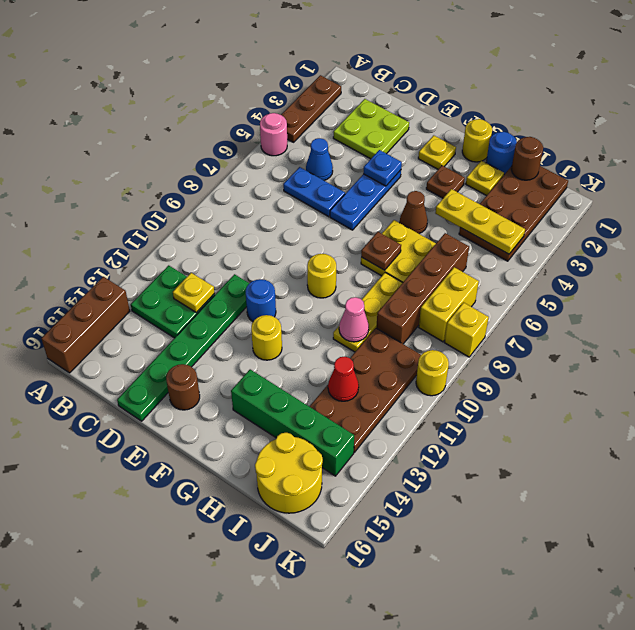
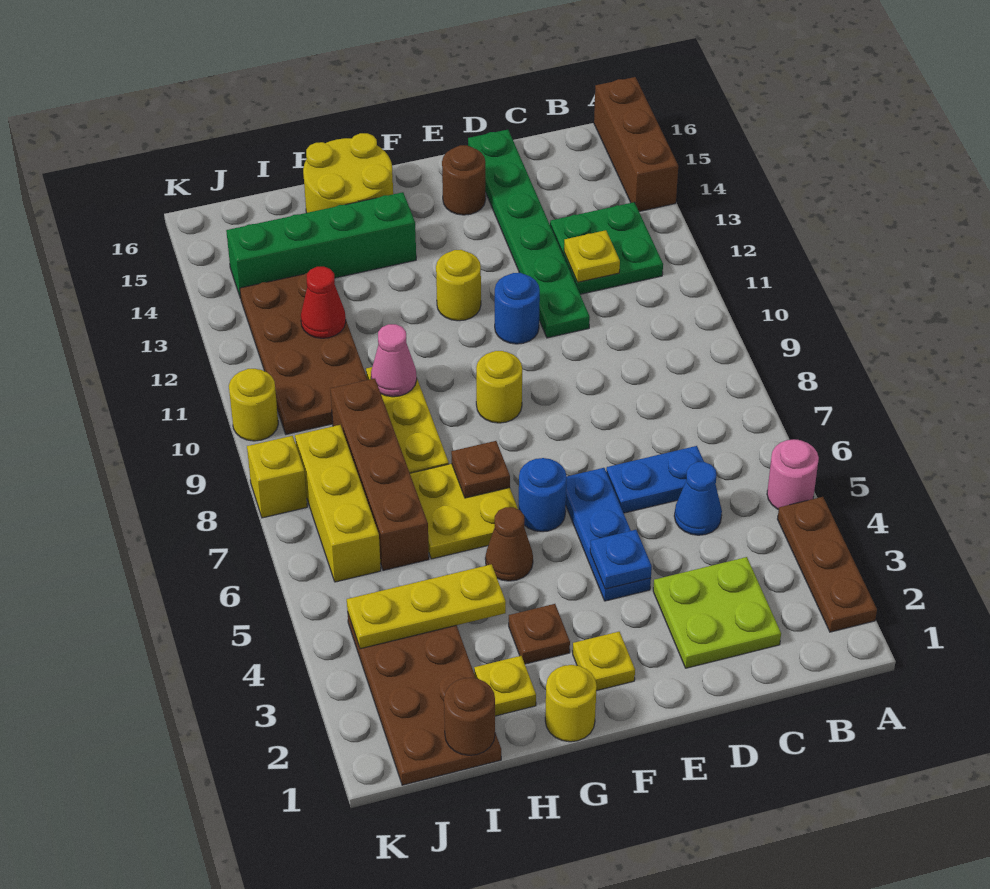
blue 1x1 round brick [486,132,517,174] -> blue 1x1 round brick moved to [519,458,567,532]
yellow 2x2 round brick [255,433,323,513] -> yellow 2x2 round brick moved to [303,133,393,213]
yellow 1x2 brick [419,267,479,342] -> yellow 1x3 brick [295,425,381,582]

